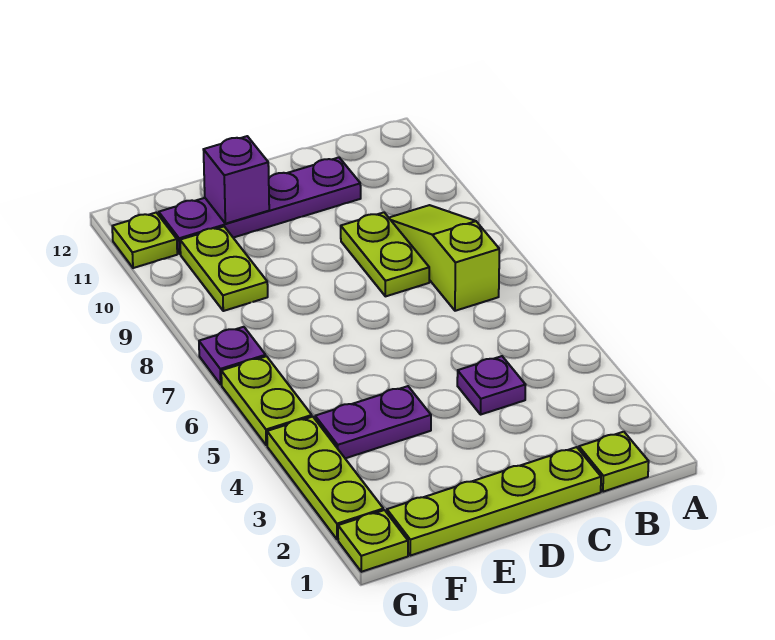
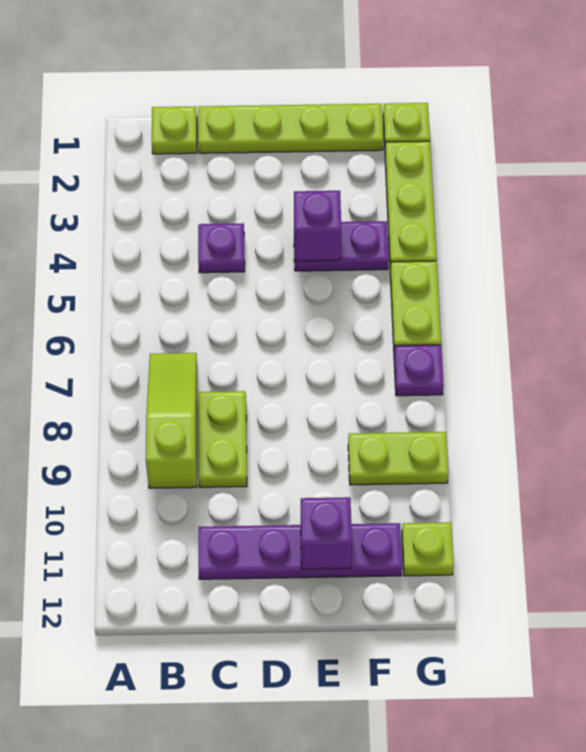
lime 1x3 slope [389,205,499,311] -> lime 1x3 slope turned to [146,353,197,488]
none -> purple 1x1 brick [294,191,341,261]
lime 1x2 plate [180,227,268,311] -> lime 1x2 plate turned to [348,432,448,485]

